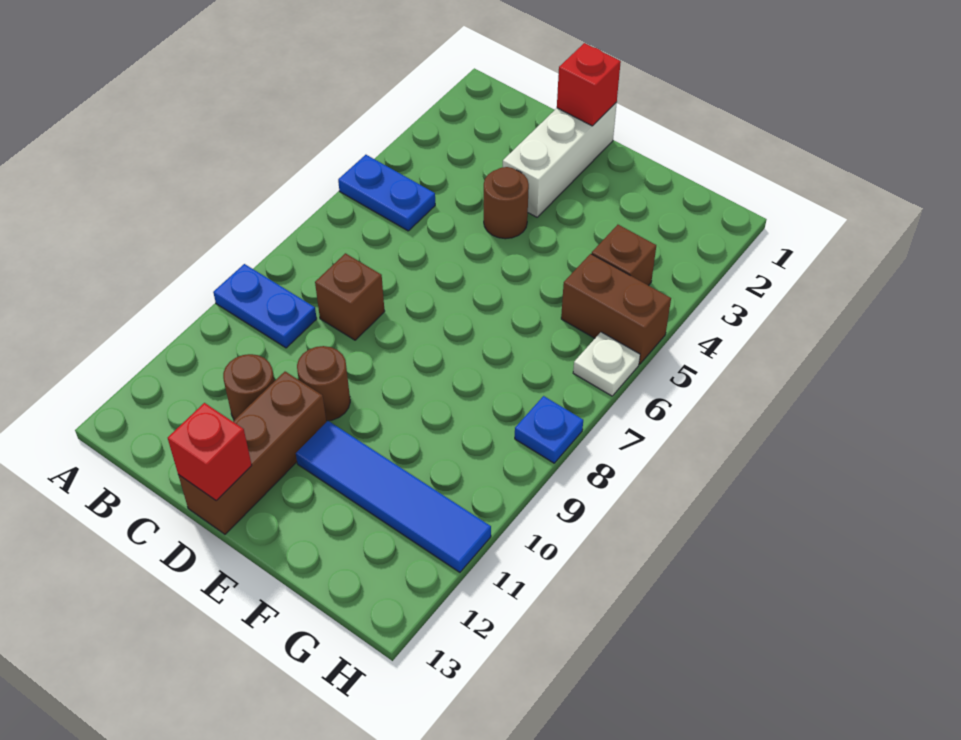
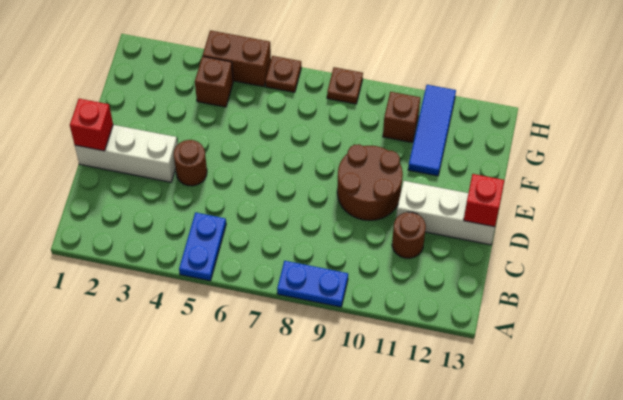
blue 1x2 plate [213,264,317,348] -> blue 1x2 plate turned to [277,261,348,307]
brown 1x1 brick [315,253,385,340] -> brown 1x1 brick moved to [383,92,420,142]
brown 1x1 round brick [297,346,350,421] -> brown 2x2 round brick [337,144,403,220]
brown 1x3 brick [178,372,326,534] -> white 1x3 brick [396,181,495,245]
blue 1x4 tile [296,421,491,572] -> blue 1x3 tile [408,85,456,176]
brown 1x2 brick [561,254,671,364] -> brown 1x2 brick turned to [203,30,271,87]
white 1x1 plate [573,332,640,396] -> brown 1x1 plate [265,56,301,92]
blue 1x1 plate [515,396,583,463] -> brown 1x1 plate [327,67,363,104]

